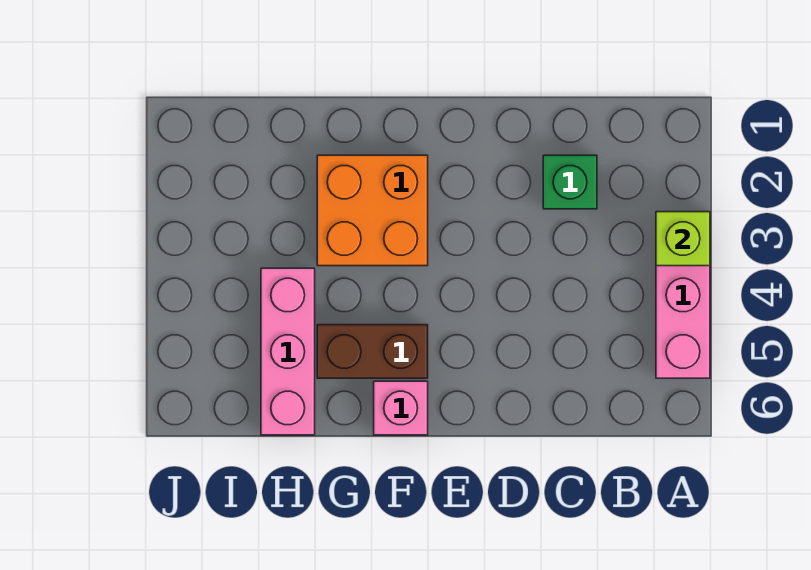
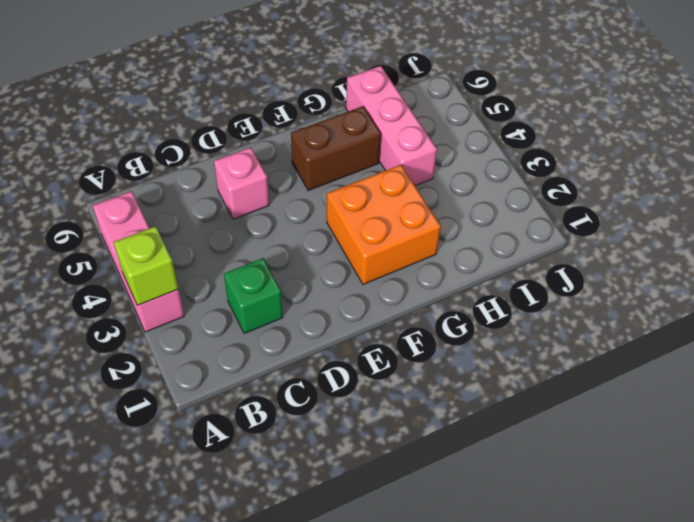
pink 1x1 brick [374,381,428,435] -> pink 1x1 brick moved to [214,147,269,219]

